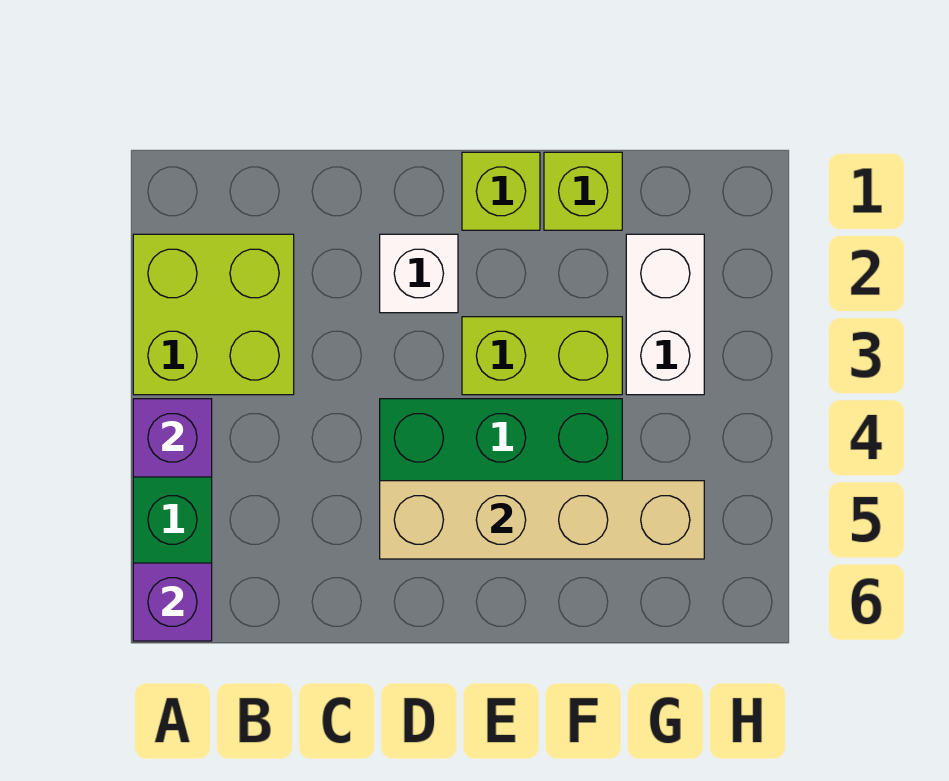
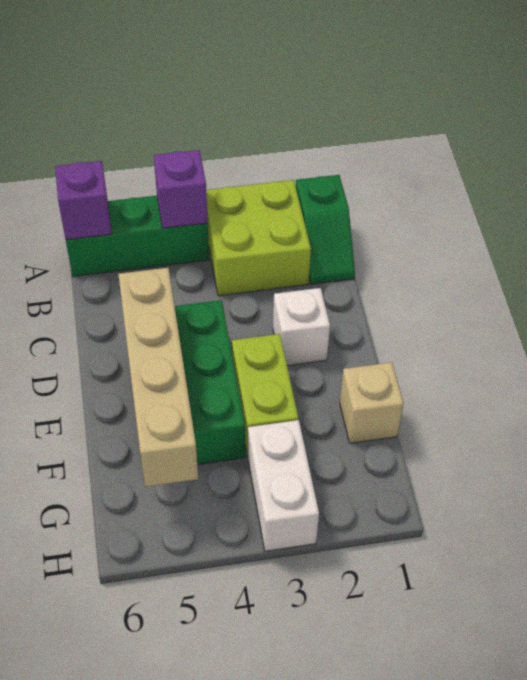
none -> green 1x2 slope [296,175,355,284]
lime 1x1 brick [462,152,540,230] -> none
lime 1x1 brick [544,152,622,230] -> tan 1x1 brick [340,362,404,443]
white 1x2 brick [626,234,704,395] -> white 1x2 brick turned to [248,420,319,551]

